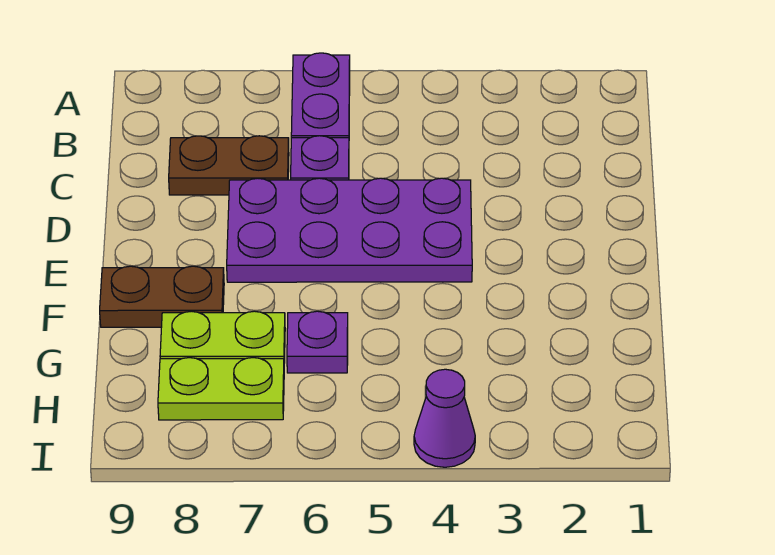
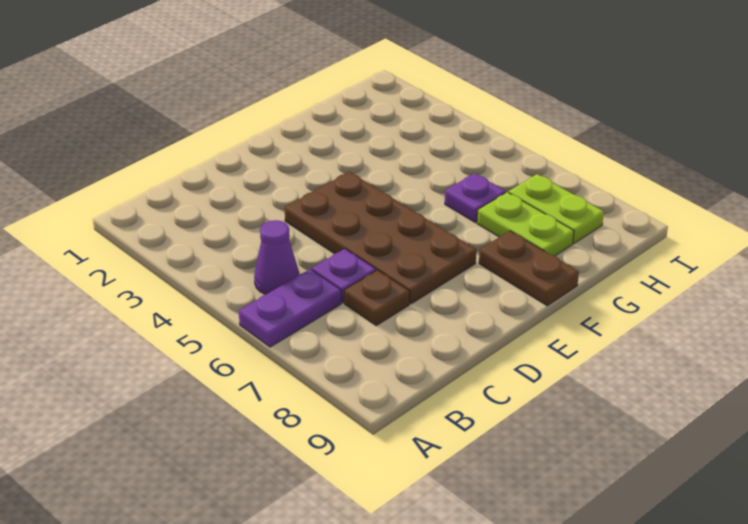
brown 1x2 plate [169,136,289,195] -> brown 1x1 plate [344,270,410,326]
purple 2x4 plate [227,178,472,282] -> brown 2x4 plate [285,172,476,304]
purple 1x1 cone [414,369,475,467] -> purple 1x1 cone moved to [254,220,299,295]

